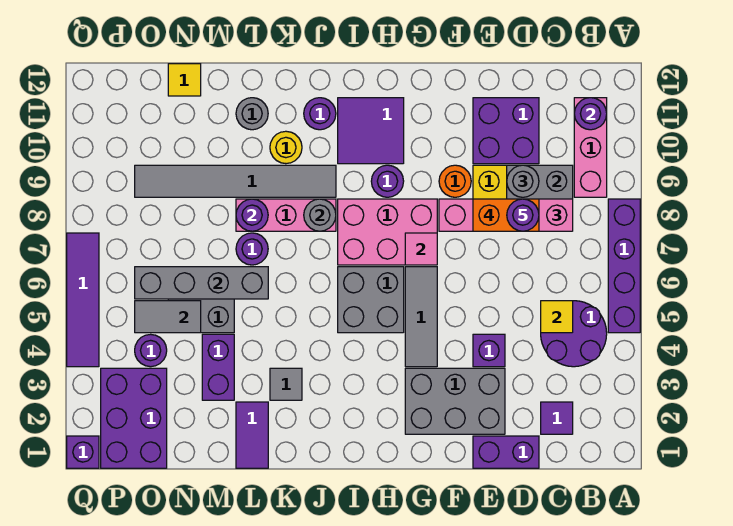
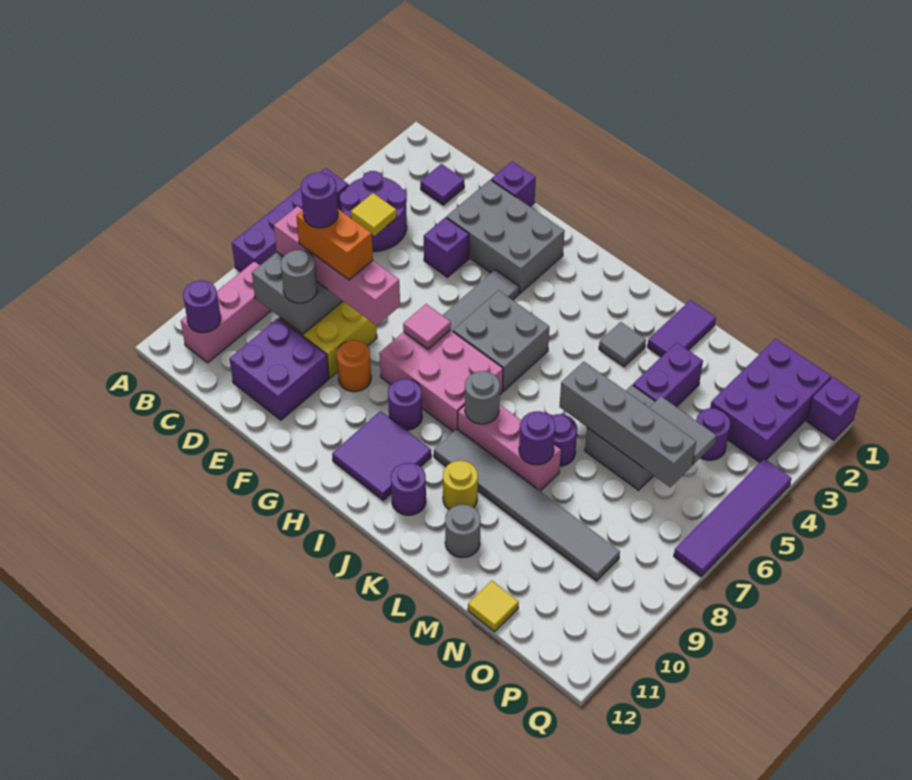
purple 1x2 brick [473,436,539,468] -> purple 1x1 brick [491,161,536,206]

